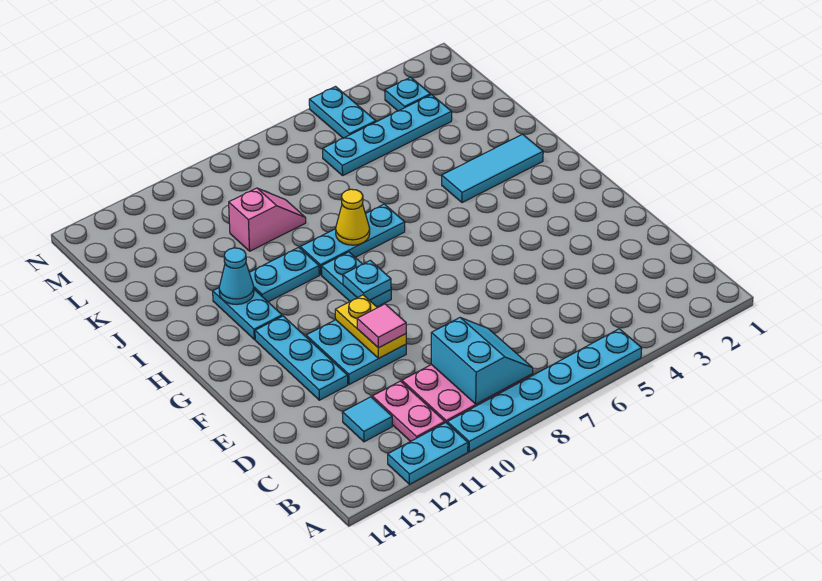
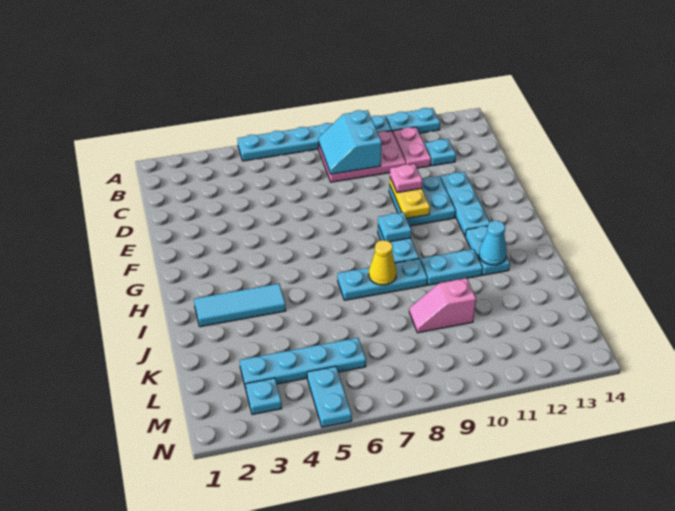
cyan 1x1 tile [342,397,392,442] -> cyan 1x1 plate [425,139,456,166]
pink 1x1 tile [357,304,406,348] -> pink 1x1 plate [390,164,423,193]

